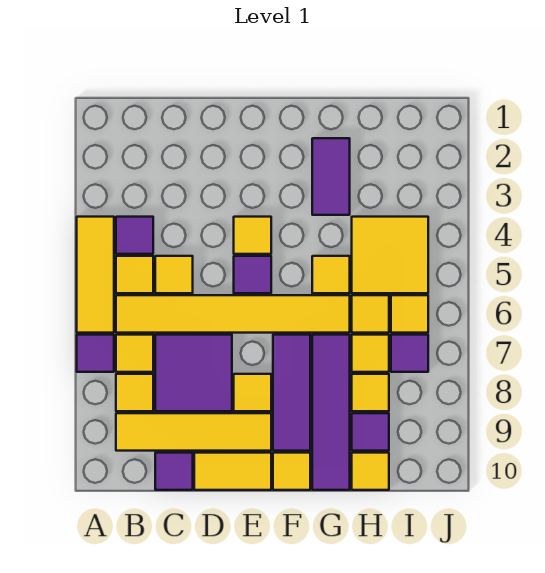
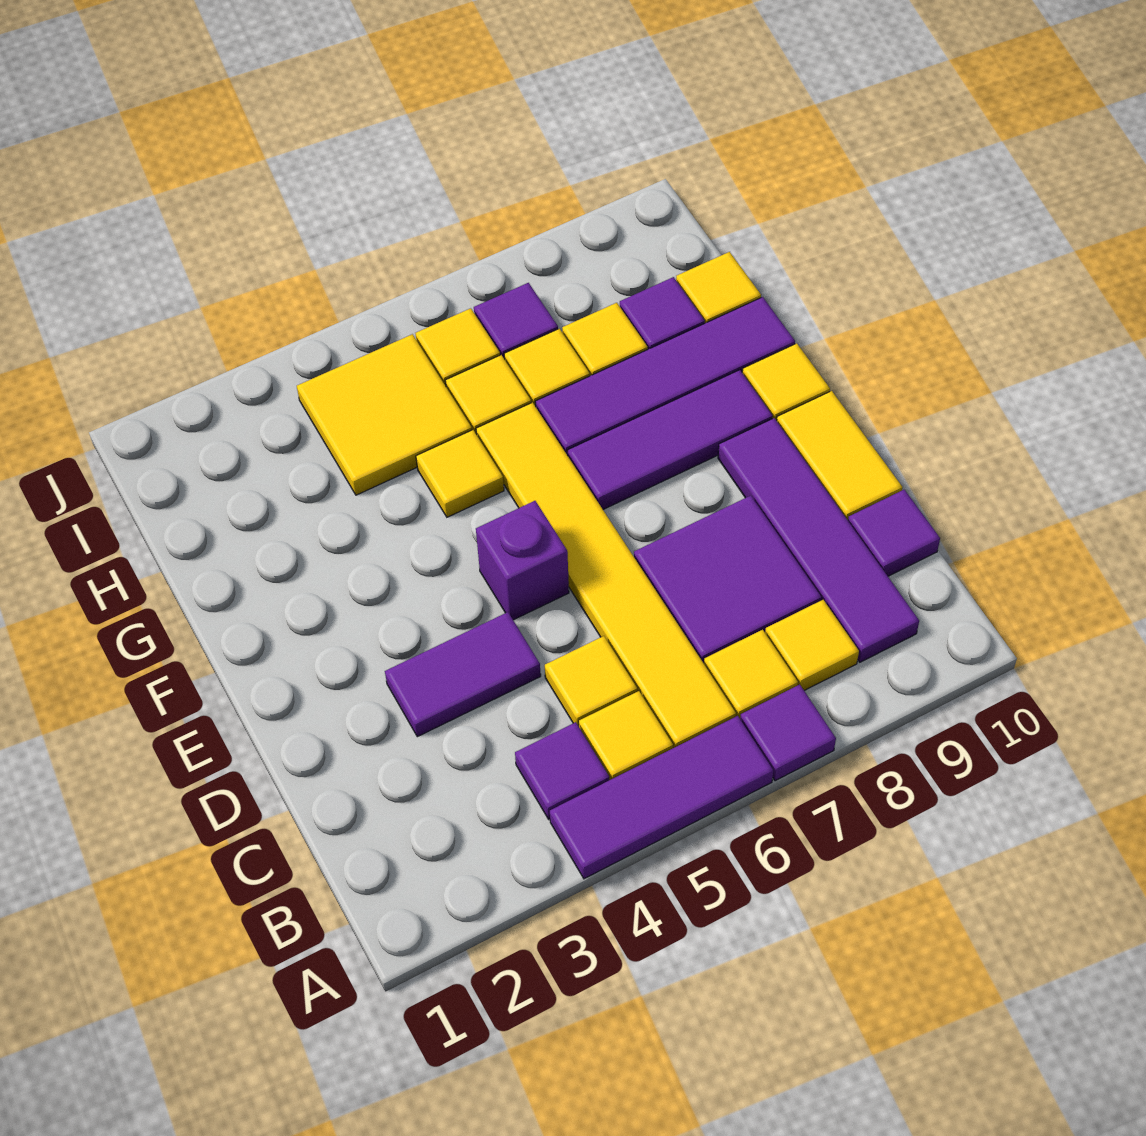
yellow 1x3 tile [77,217,114,333] -> purple 1x3 tile [550,716,773,879]
yellow 1x4 tile [116,413,271,451] -> purple 1x4 tile [718,418,919,662]
yellow 1x1 tile [234,217,271,254] -> none
purple 1x1 tile [234,256,271,293] -> purple 1x1 brick [476,501,569,620]
yellow 1x1 tile [234,374,271,411] -> none
purple 1x2 tile [312,138,350,215] -> purple 1x2 tile moved to [385,612,541,737]

